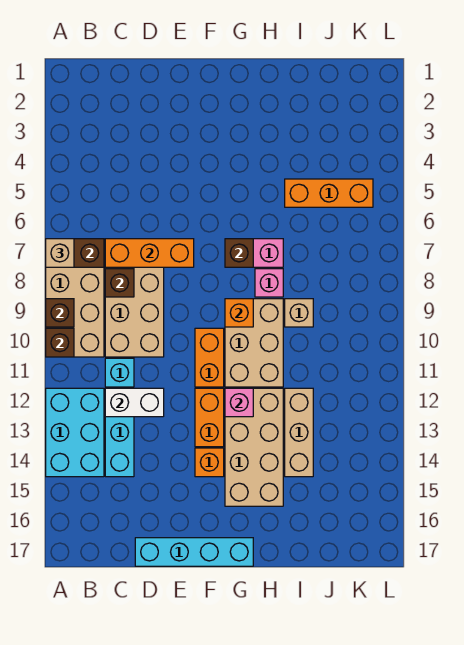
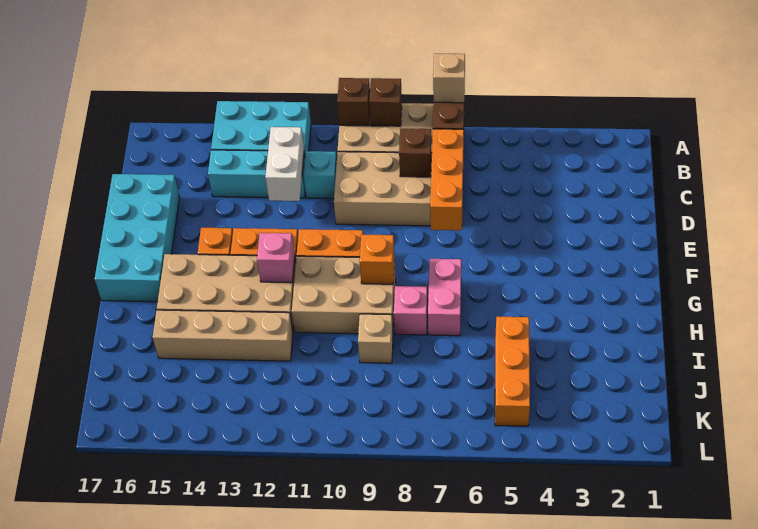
cyan 1x4 brick [135,538,253,566] -> cyan 2x4 brick [95,174,180,302]
brown 1x1 brick [225,239,253,267] -> none
tan 1x3 brick [285,388,313,477] -> tan 1x4 brick [153,310,293,361]

